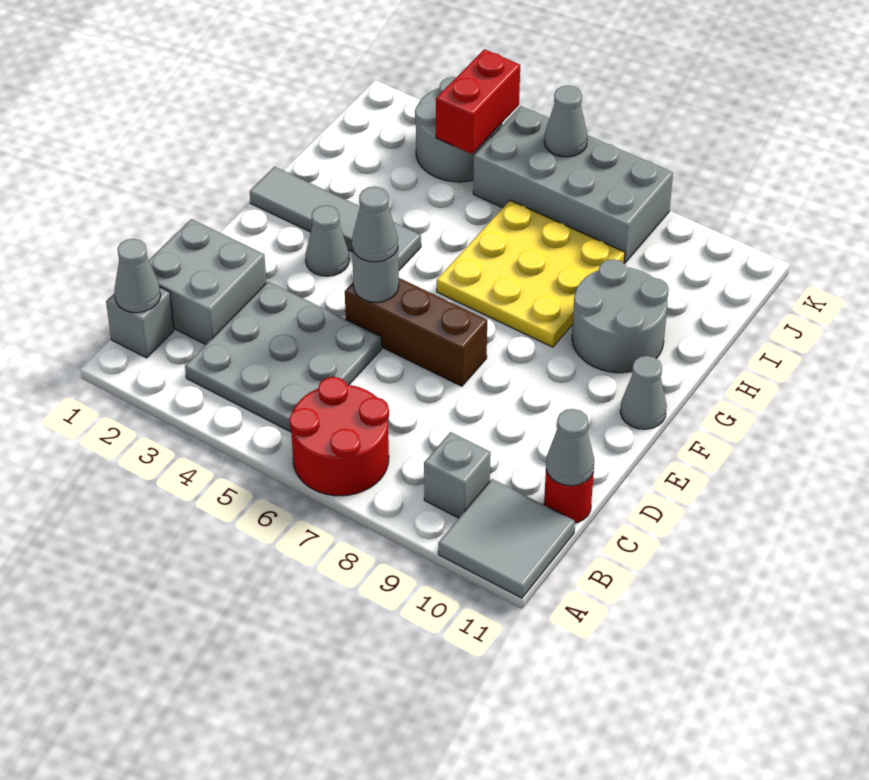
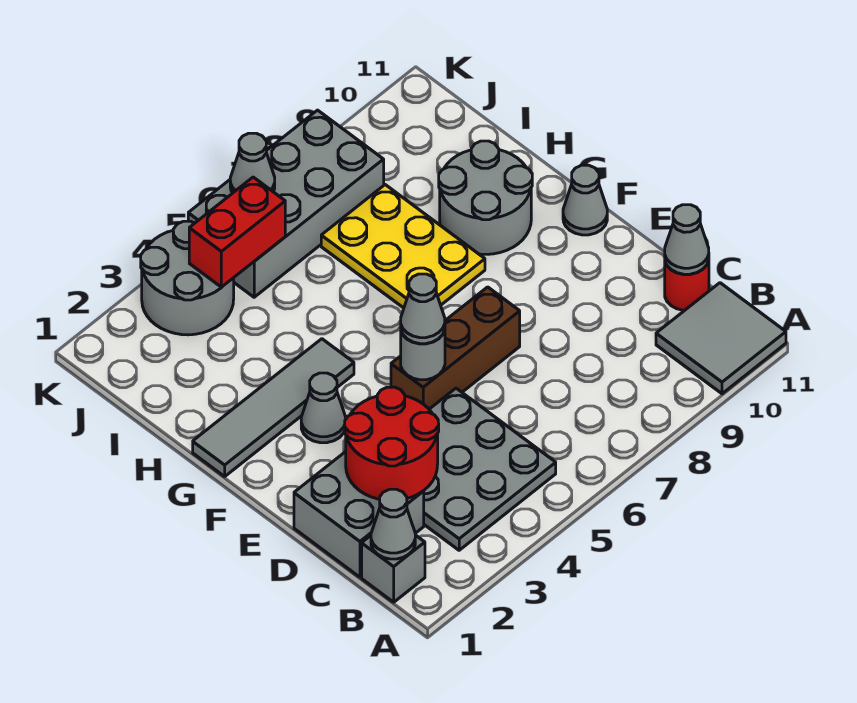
red 2x2 round brick [289,377,389,496] -> red 2x2 round brick moved to [345,387,439,499]
grey 1x1 brick [424,432,491,518] -> none
yellow 3x3 plate [437,200,625,347] -> yellow 2x3 plate [321,185,485,308]
red 1x2 brick [436,49,520,154] -> red 1x2 brick turned to [189,177,285,287]

